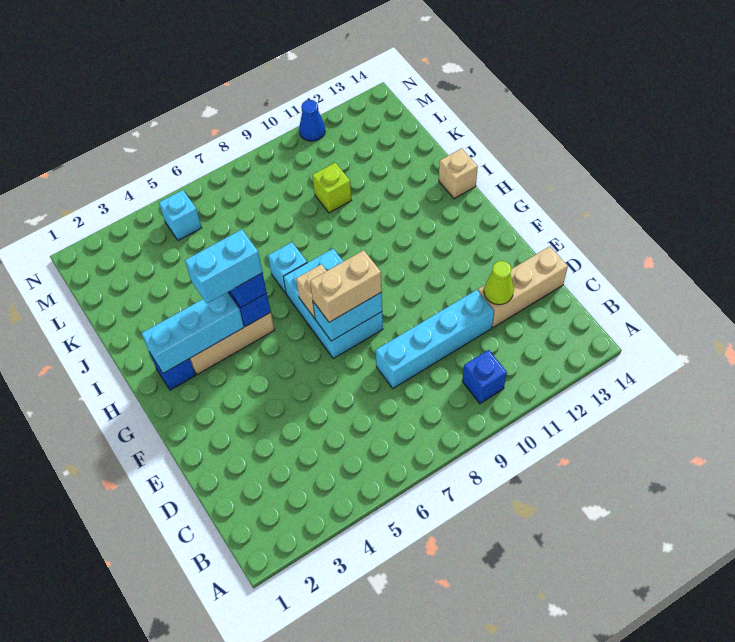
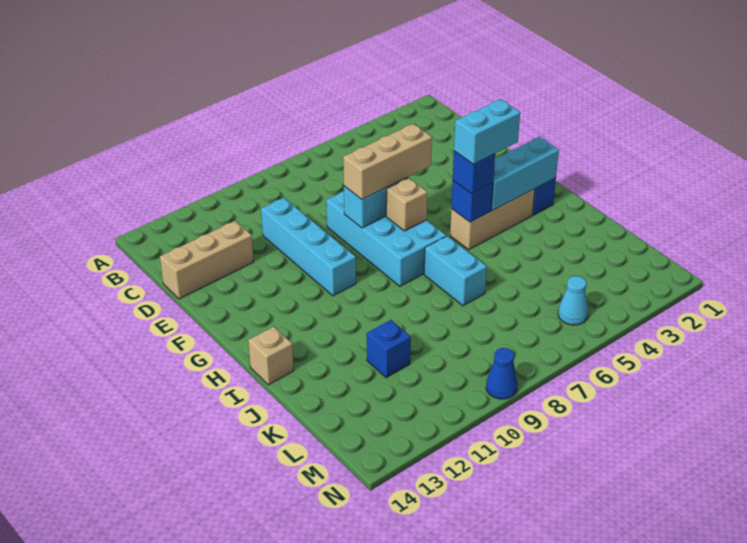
blue 1x1 brick [462,350,507,403] -> blue 1x1 brick moved to [367,320,411,378]
cyan 1x4 brick [376,290,494,388] -> cyan 1x4 brick turned to [261,198,356,296]
lime 1x1 cone [484,261,514,305] -> none
cyan 2x3 brick [283,249,383,358] -> cyan 2x4 brick [326,191,446,286]
tan 1x2 brick [310,250,382,322] -> tan 1x3 brick [343,124,432,199]
cyan 1x1 brick [268,242,307,293] -> cyan 1x2 brick [424,236,487,306]
lime 1x1 brick [312,163,352,213] -> none
cyan 1x1 brick [159,190,202,240] -> cyan 1x1 cone [558,276,588,325]
blue 1x1 cone [299,100,325,141] -> blue 1x1 cone moved to [486,348,518,399]

